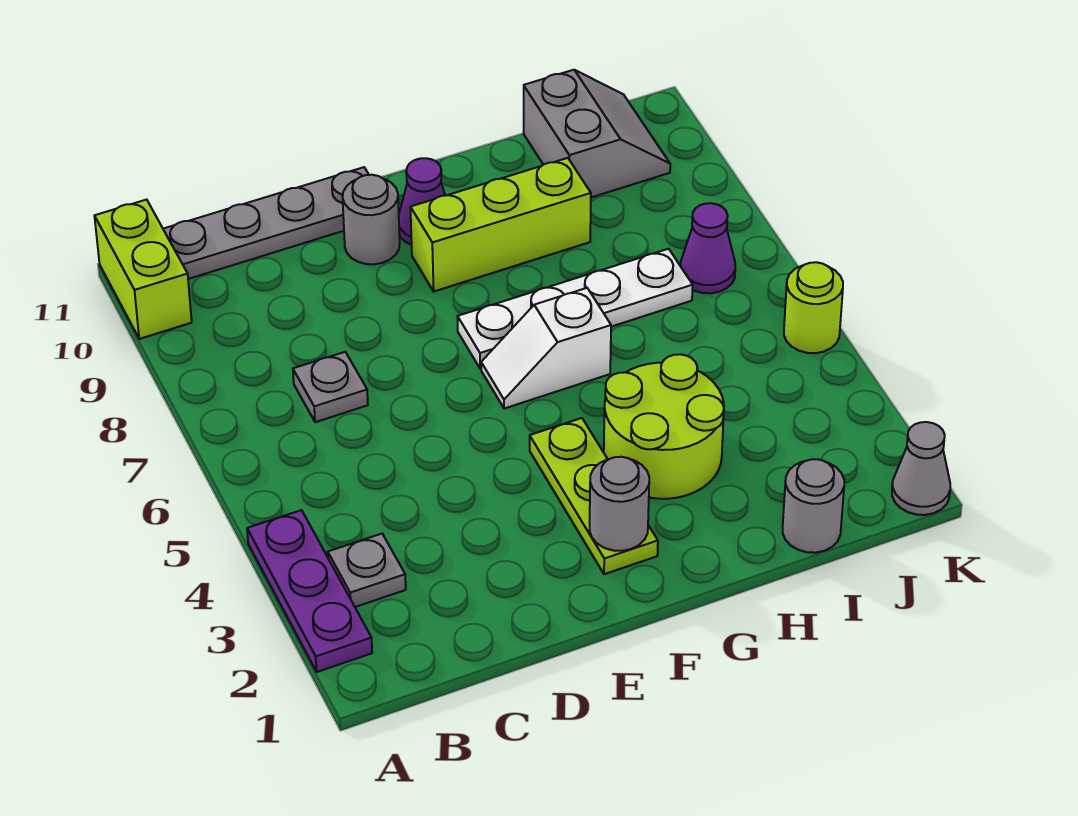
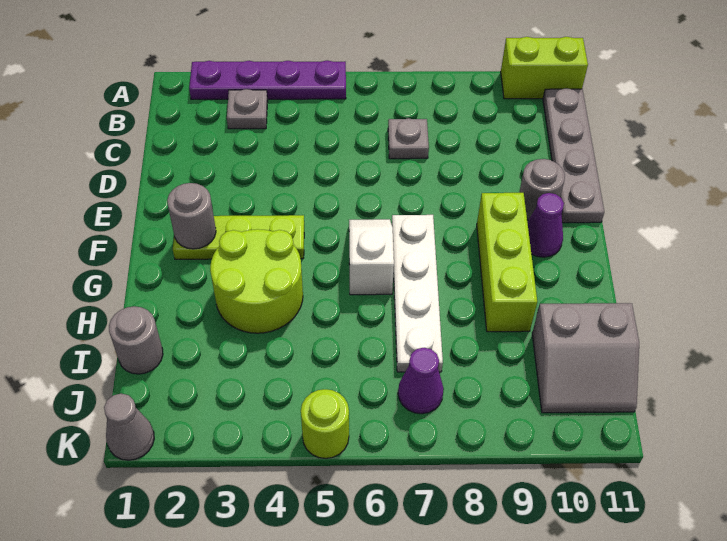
purple 1x3 plate [247,510,372,672] -> purple 1x4 plate [189,60,346,99]

